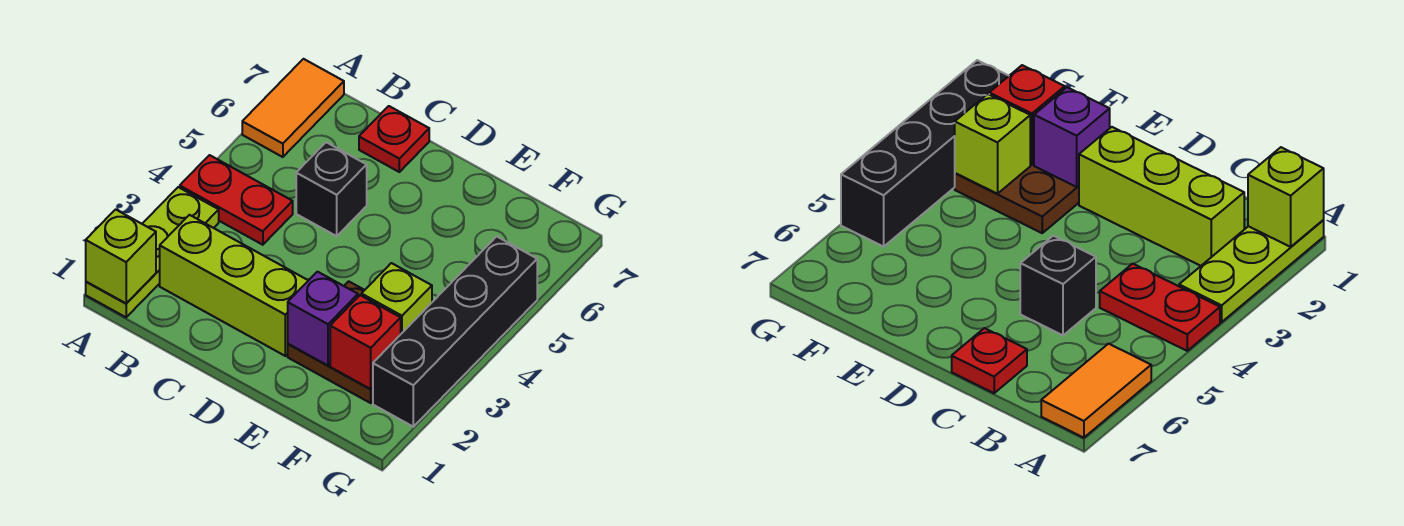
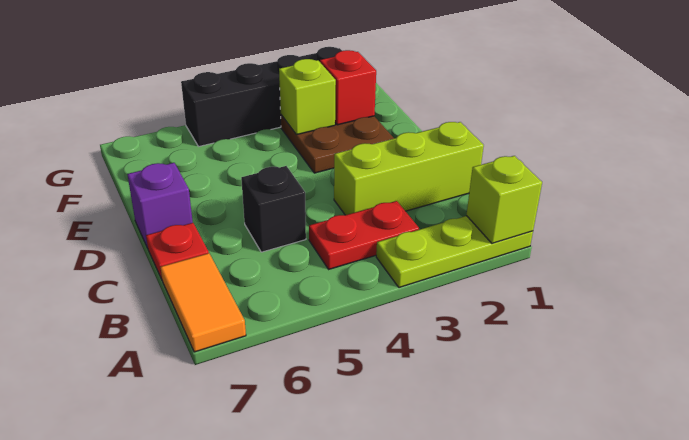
red 1x2 plate [180,155,293,245] -> red 1x2 plate turned to [309,201,419,269]
orange 1x2 tile [242,59,344,157] -> orange 1x2 tile turned to [161,253,246,352]
lime 1x3 brick [160,215,308,356] -> lime 1x3 brick turned to [334,122,484,215]
purple 1x1 brick [288,272,358,365] -> purple 1x1 brick moved to [127,163,193,248]

